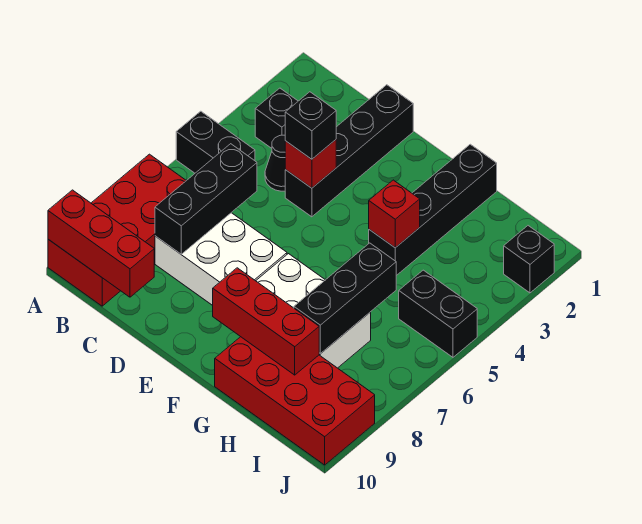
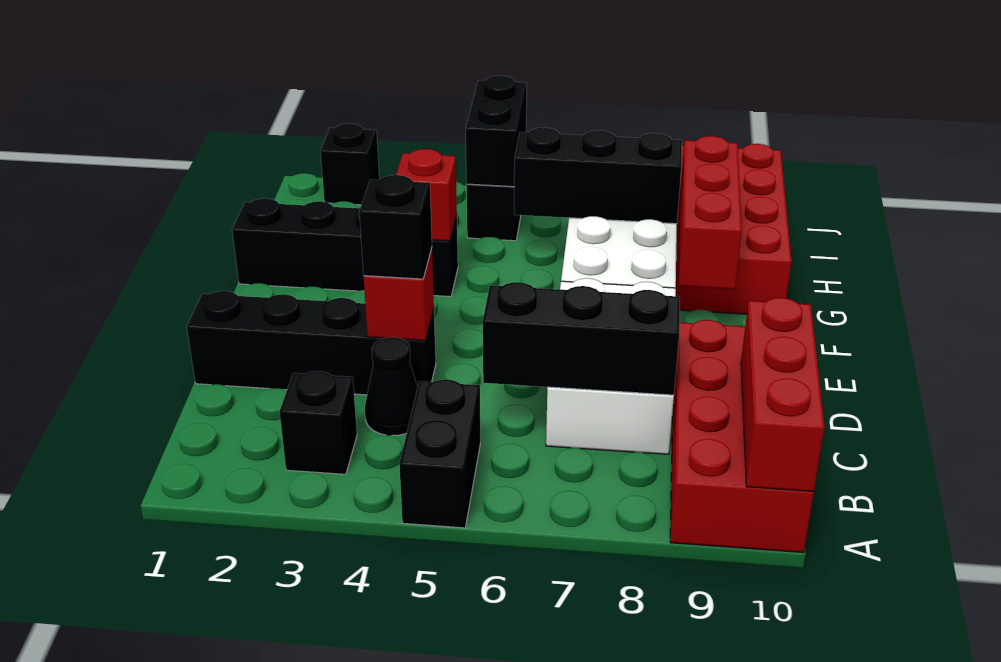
red 2x4 brick [48,154,186,306] -> red 2x4 brick turned to [670,320,814,553]
none -> black 1x2 brick [466,76,527,187]

